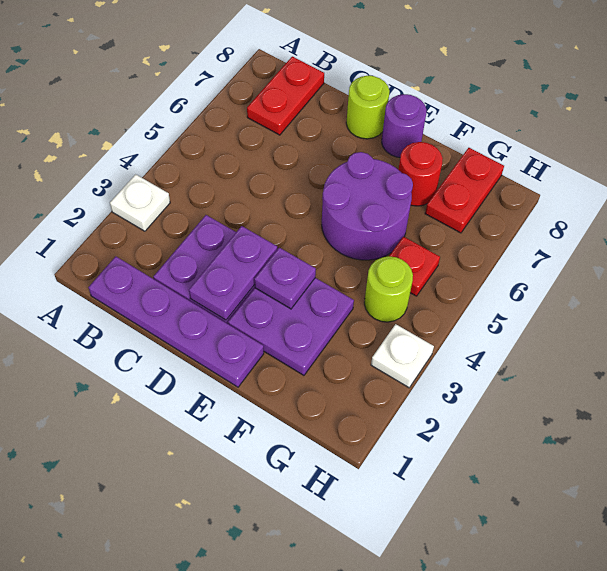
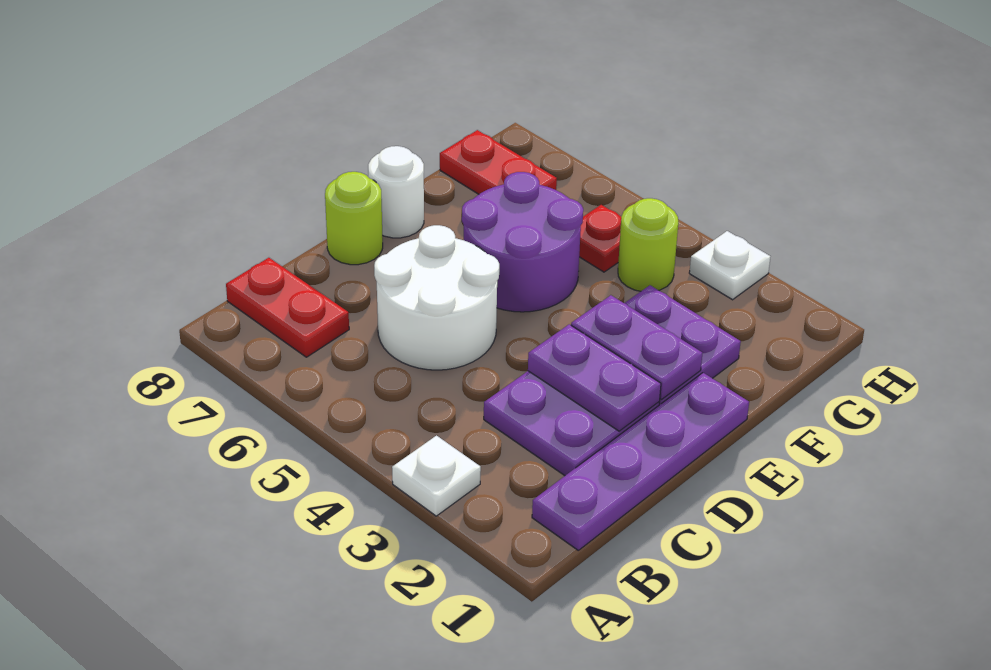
none -> white 2x2 round brick [374,225,499,370]
purple 1x1 plate [254,248,316,309] -> purple 1x2 plate [571,295,702,400]
purple 1x1 round brick [382,94,426,157] -> white 1x1 round brick [368,146,424,238]
red 1x1 round brick [398,142,443,206] -> none

